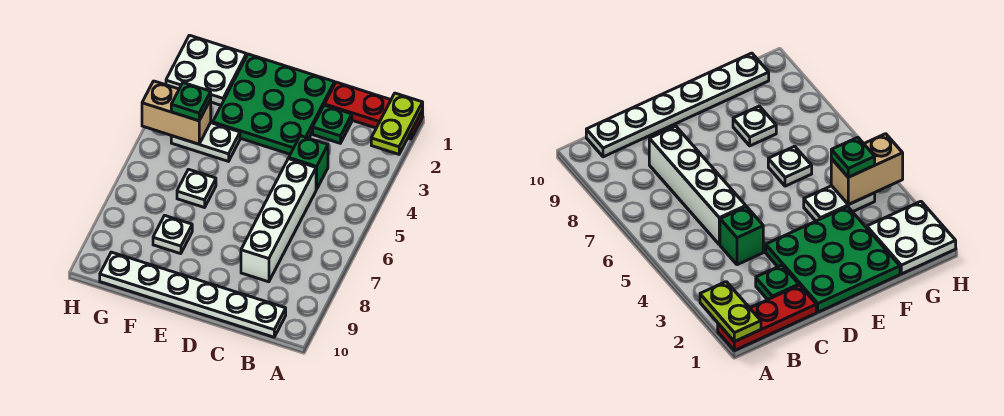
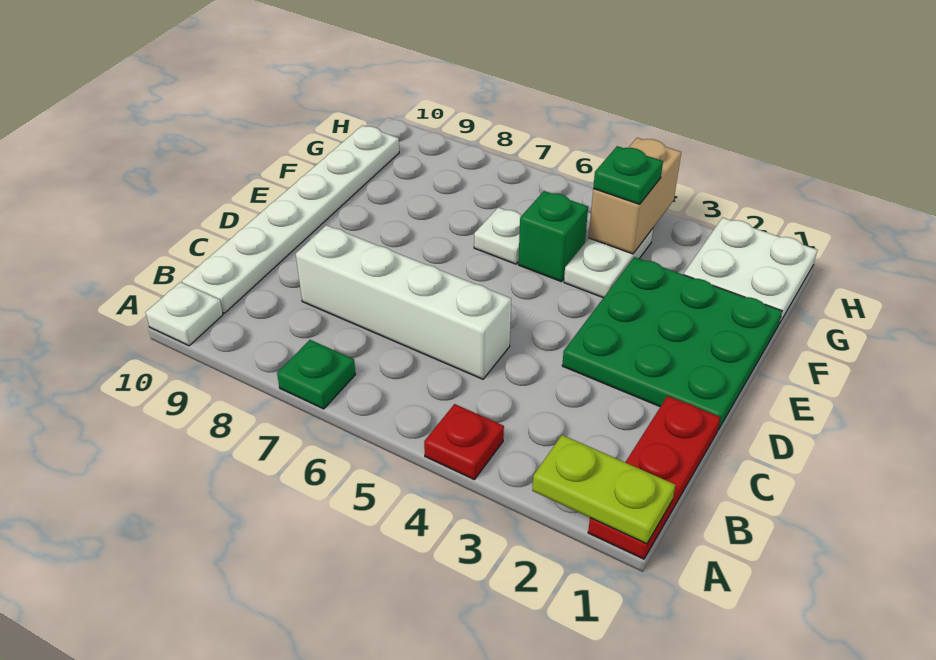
none -> red 1x1 plate [424,404,504,480]
green 1x1 plate [313,105,352,143] -> green 1x1 plate moved to [277,340,356,409]
green 1x1 brick [289,136,328,190] -> green 1x1 brick moved to [518,191,588,282]
white 1x1 plate [153,216,192,254] -> white 1x1 plate moved to [145,282,223,346]

